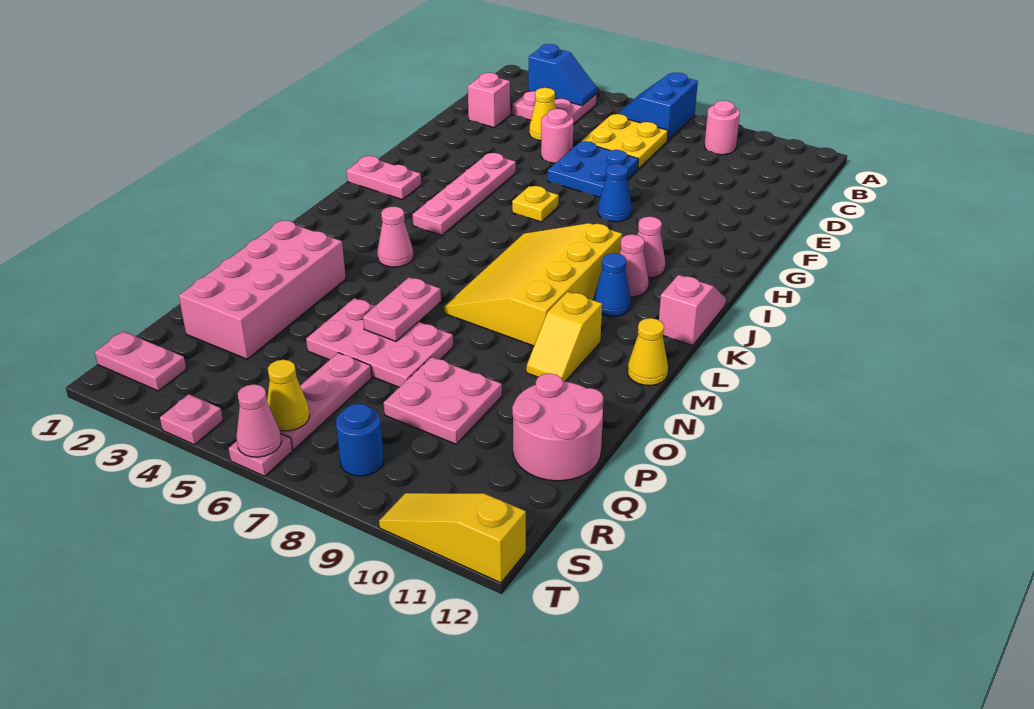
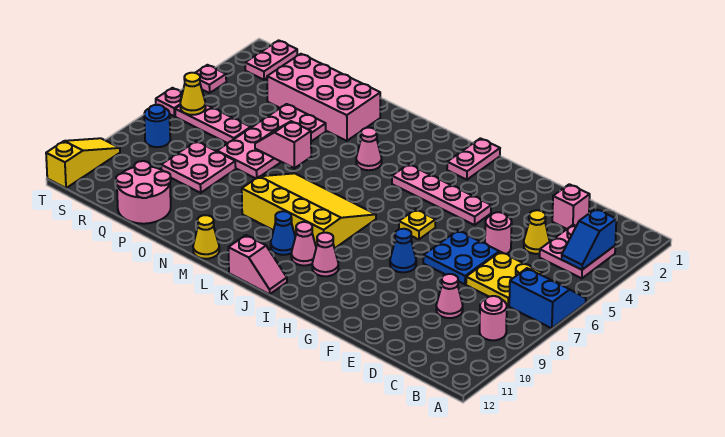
yellow 1x2 slope [526,292,602,382] -> none
pink 1x2 plate [363,277,441,341] -> pink 1x2 slope [255,121,311,168]
pink 2x3 plate [306,298,453,387] -> pink 2x4 plate [217,104,326,178]
pink 1x1 cone [236,384,281,457] -> pink 1x1 cone moved to [436,274,463,318]

